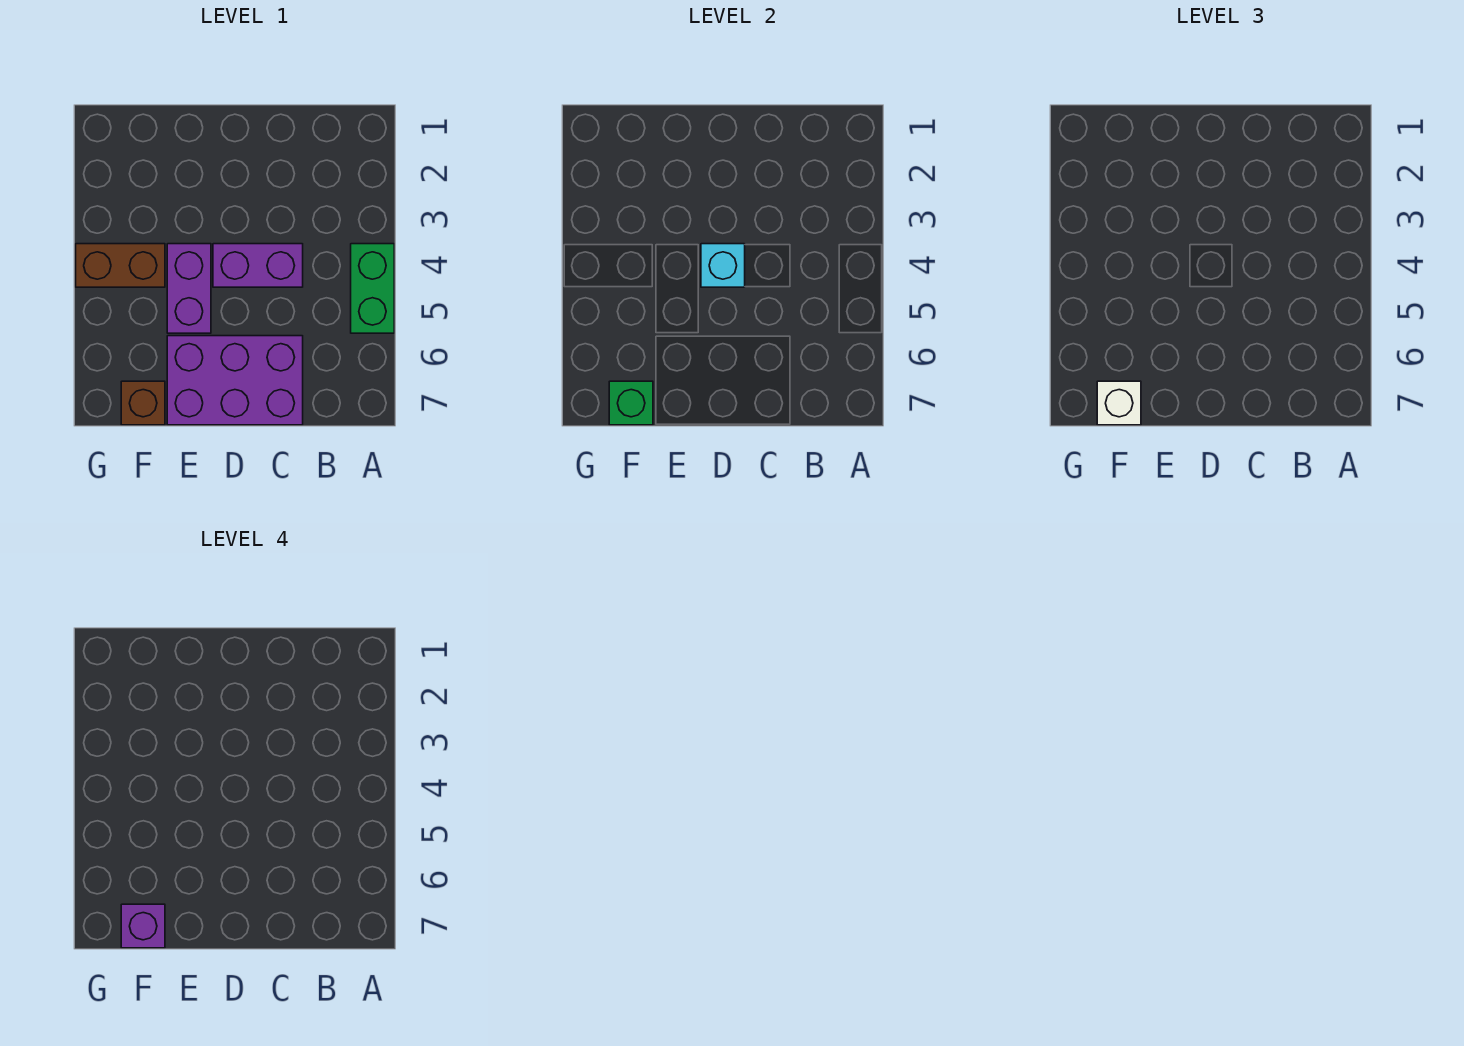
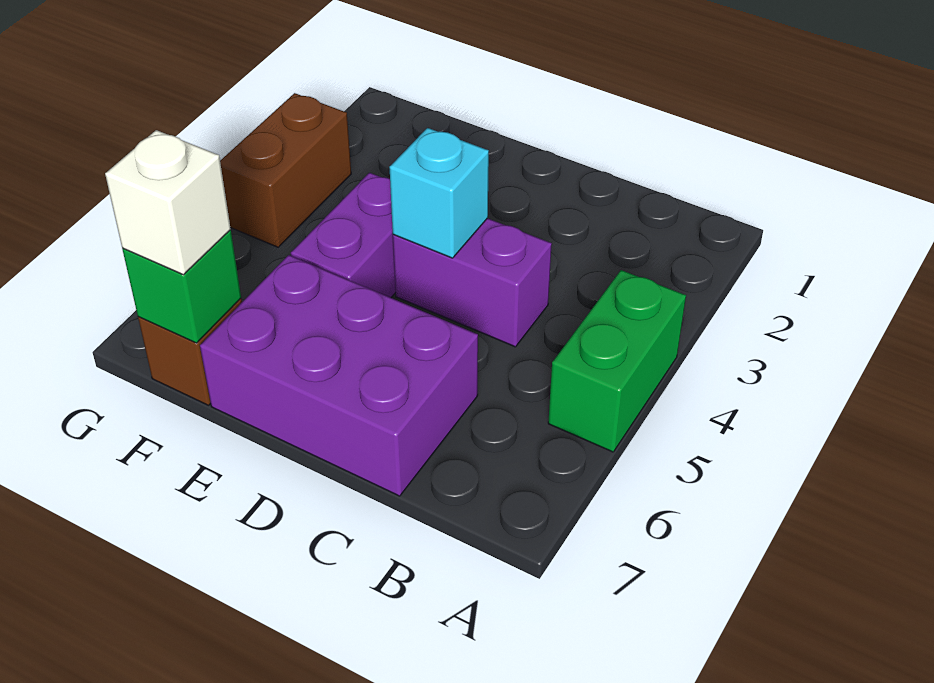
brown 1x2 brick [76,244,165,287] -> brown 1x2 brick turned to [220,93,351,247]
purple 1x1 brick [121,904,165,948] -> none

